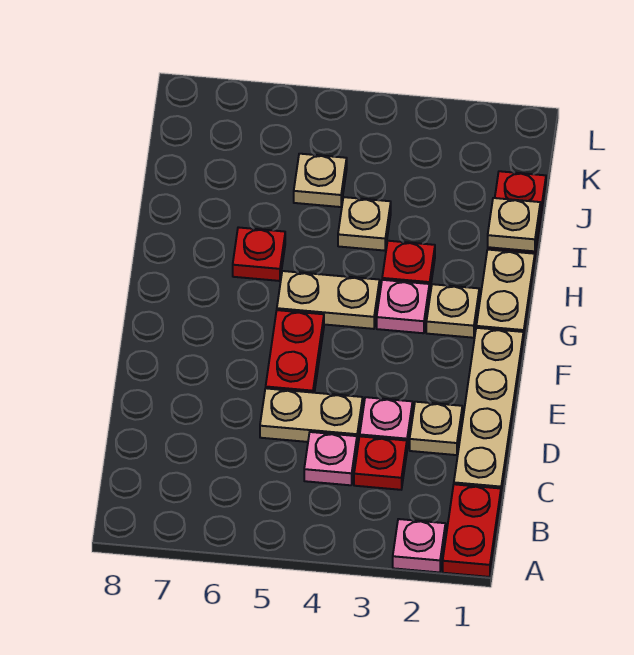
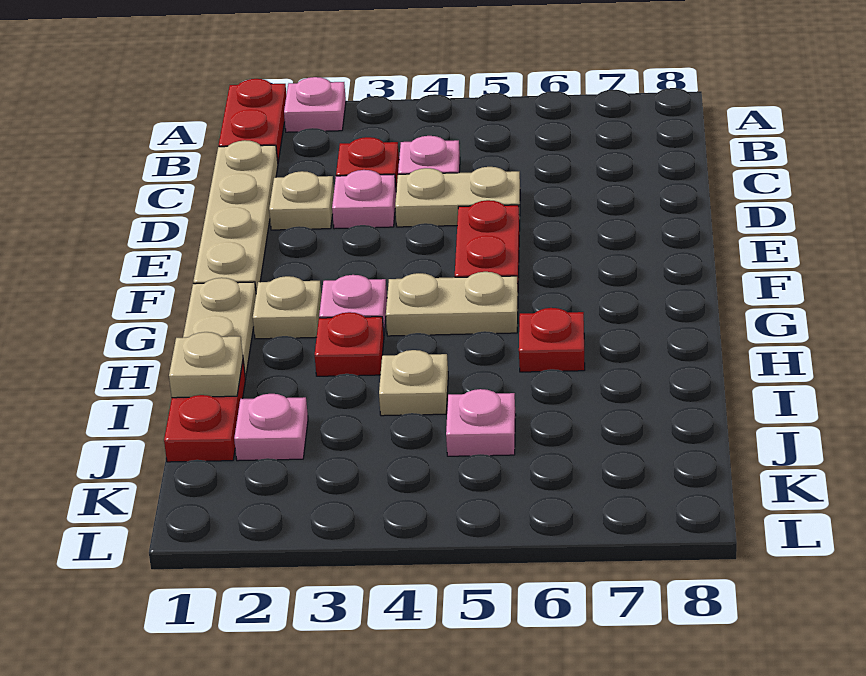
none -> pink 1x1 plate [234,394,308,461]
tan 1x1 plate [294,154,347,207] -> pink 1x1 plate [446,389,516,456]

